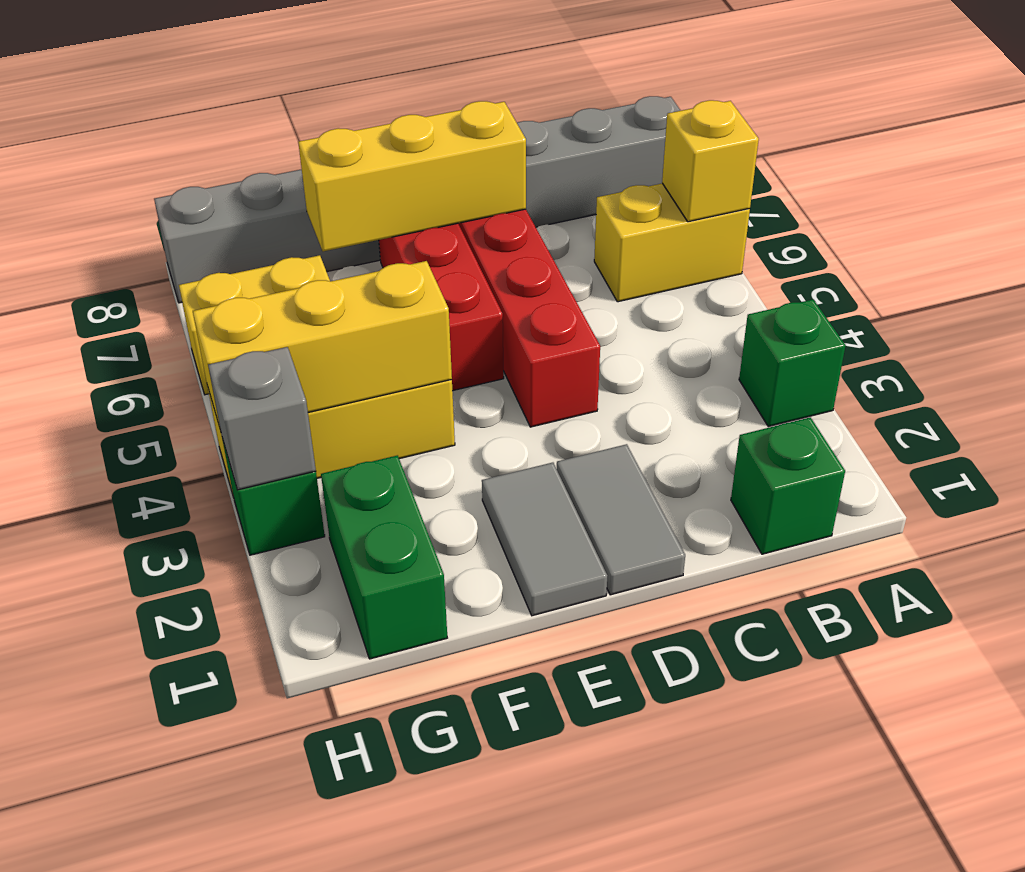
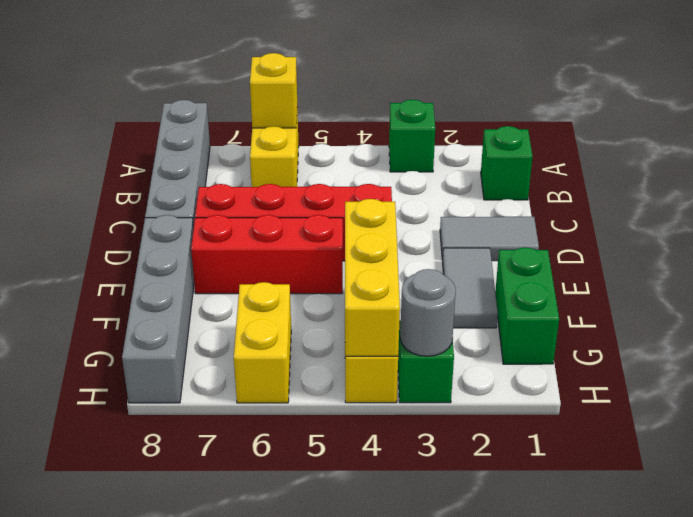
yellow 1x3 brick [298,101,526,252] -> none
grey 1x2 tile [482,463,607,616] -> grey 1x2 tile turned to [442,248,498,328]
green 1x2 brick [321,455,447,659] -> green 1x2 brick turned to [495,247,559,364]
grey 1x1 brick [208,347,316,490] -> grey 1x1 round brick [400,269,456,356]

